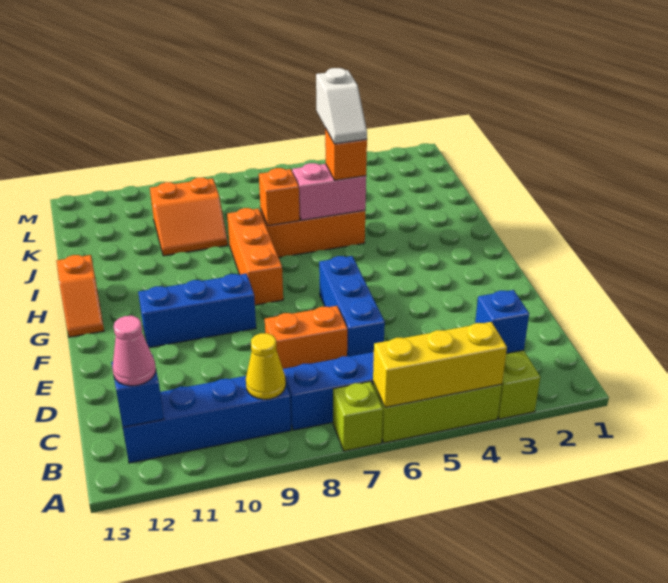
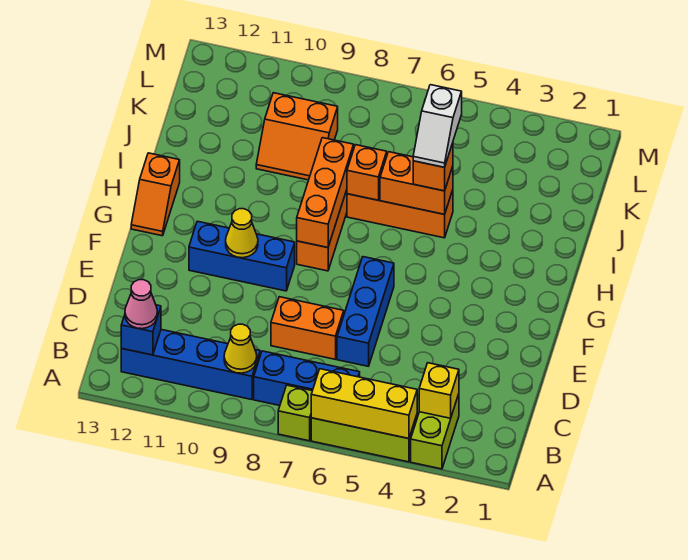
blue 1x1 brick [475,290,529,353] -> yellow 1x1 brick [419,363,459,418]
none -> yellow 1x1 cone [226,209,258,258]
none -> orange 1x3 brick [297,138,354,248]
pink 1x2 brick [292,163,366,220] -> orange 1x2 brick [380,152,453,214]

